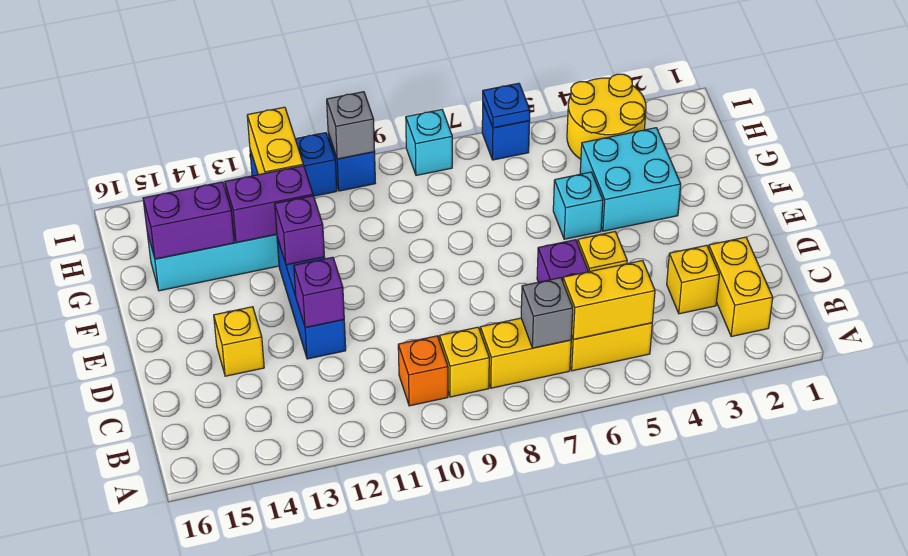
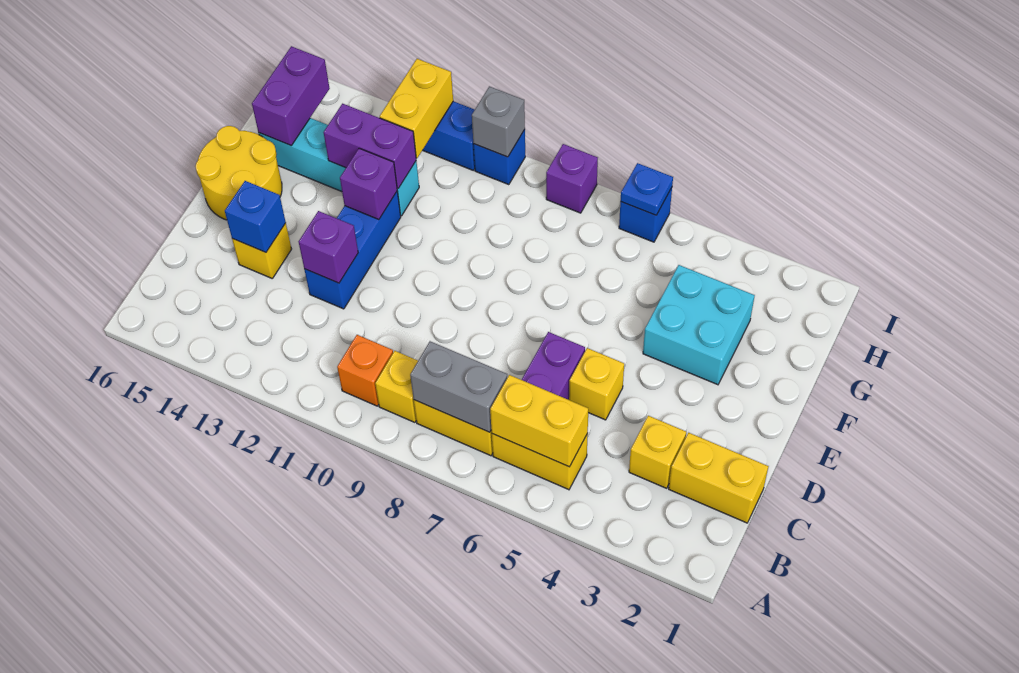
yellow 1x2 brick [708,237,773,337] -> yellow 1x2 brick turned to [669,433,769,523]
grey 1x1 brick [521,278,573,348] -> grey 1x2 brick [410,341,507,432]
none -> blue 1x1 brick [225,181,286,252]
cyan 1x1 brick [553,172,603,239] -> none
purple 1x2 brick [143,182,234,259] -> purple 1x2 brick turned to [252,46,330,146]
yellow 2x2 round brick [567,74,646,159] -> yellow 2x2 round brick moved to [195,126,282,220]
cyan 1x1 brick [406,110,452,175] -> purple 1x1 brick [546,144,598,213]

